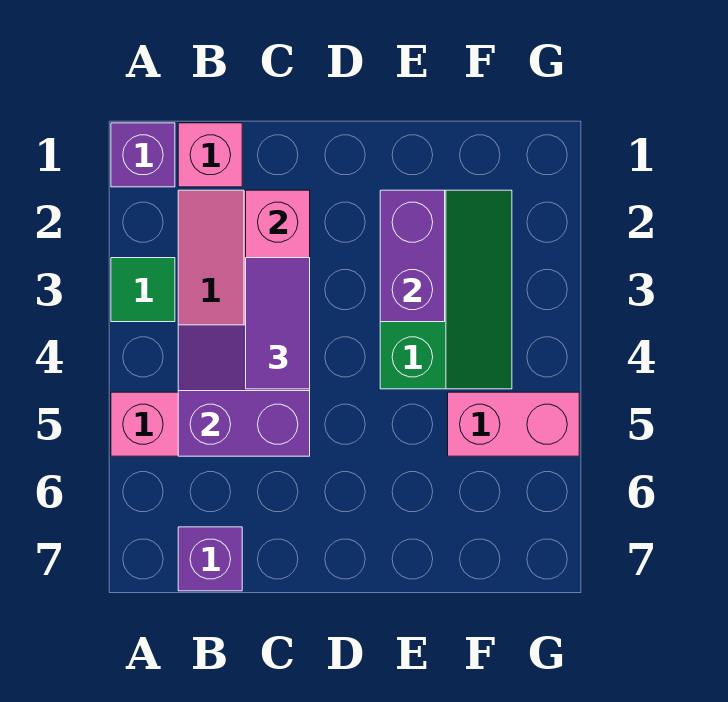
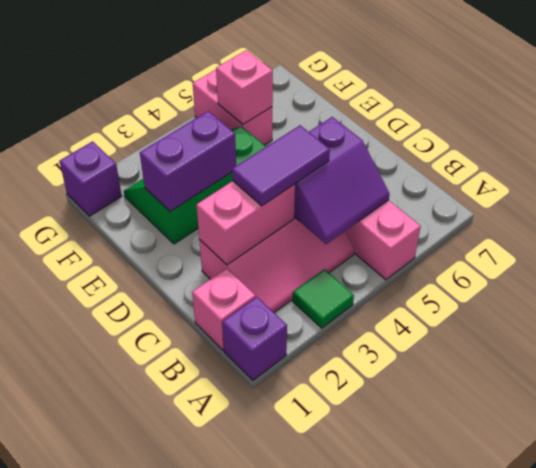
purple 2x2 slope [178,325,310,456] -> purple 2x2 slope turned to [294,117,390,244]
purple 1x1 brick [178,527,242,591] -> purple 1x1 brick moved to [59,141,122,216]
none -> pink 1x1 brick [216,50,273,124]

